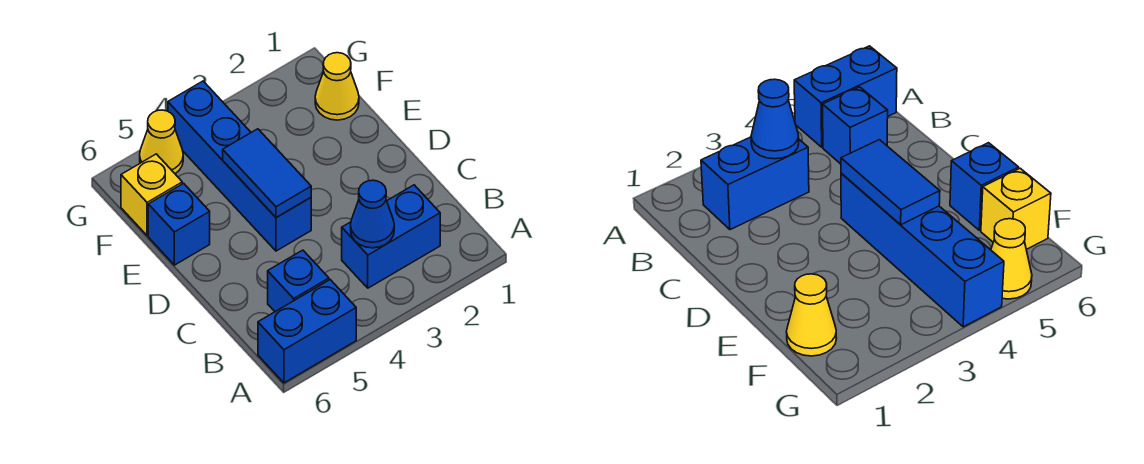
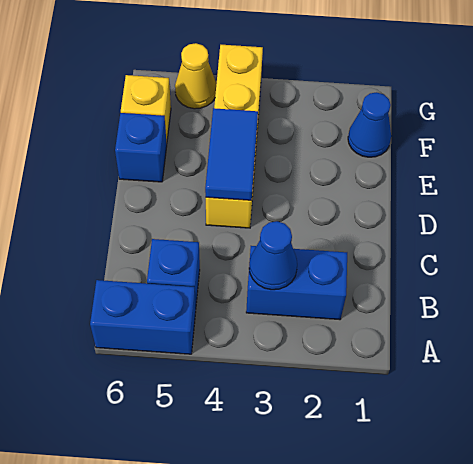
blue 1x4 brick [168,81,311,251] -> yellow 1x4 brick [206,45,263,228]
yellow 1x1 cone [315,53,359,120] -> blue 1x1 cone [348,92,391,157]

